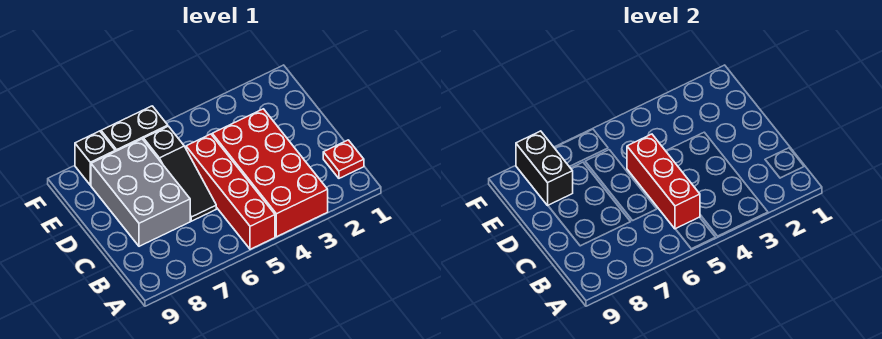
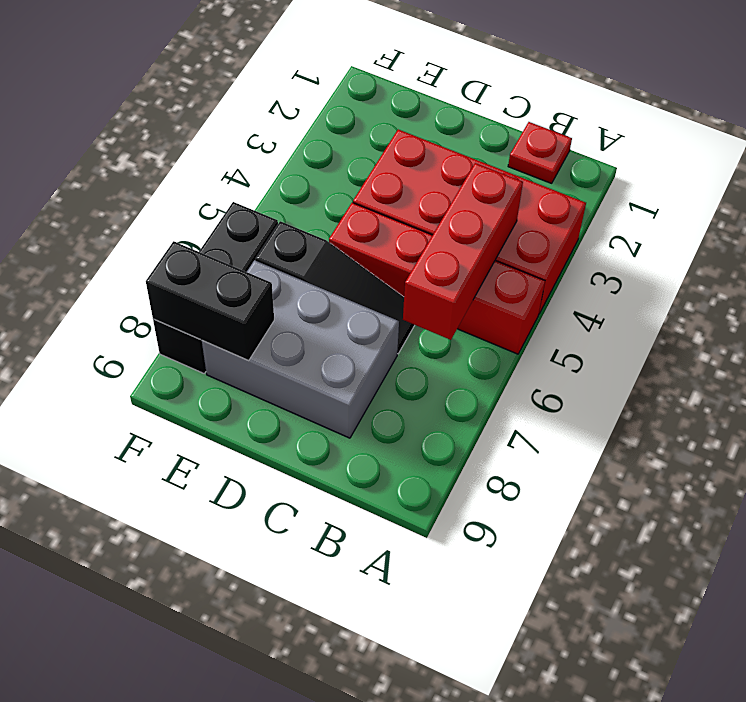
red 1x3 brick [627,134,700,229] -> red 1x3 brick turned to [403,163,523,340]

